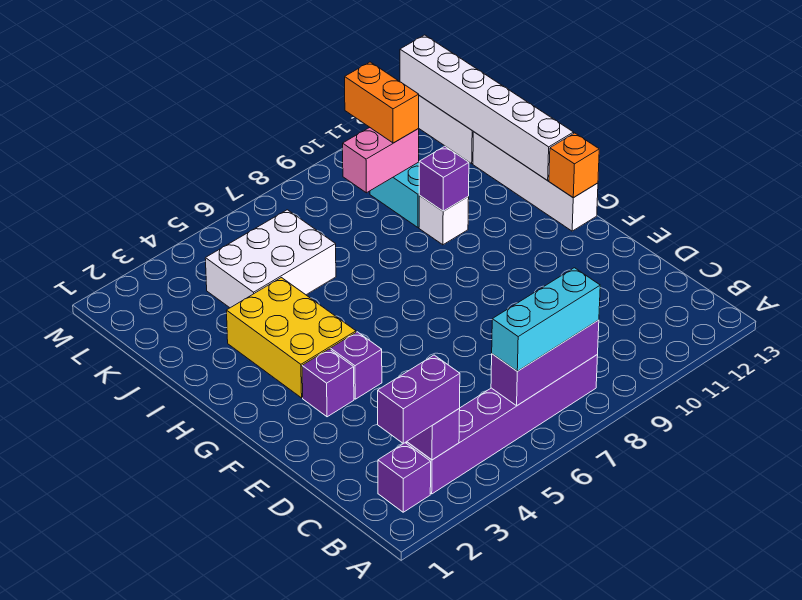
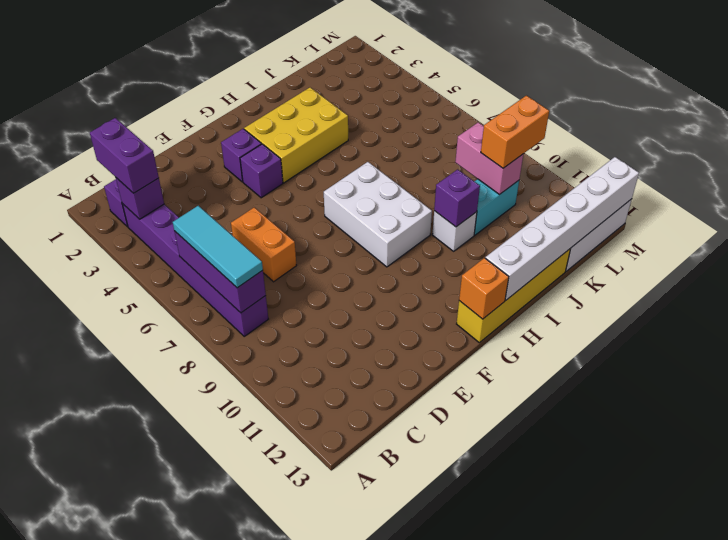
cyan 1x3 brick [492,268,600,371] -> cyan 1x3 tile [173,206,263,288]
none -> orange 1x2 brick [231,207,296,282]
white 1x4 brick [473,132,598,231] -> yellow 1x4 brick [457,248,571,343]
white 2x3 brick [205,210,336,308] -> white 2x3 brick moved to [324,162,432,267]

